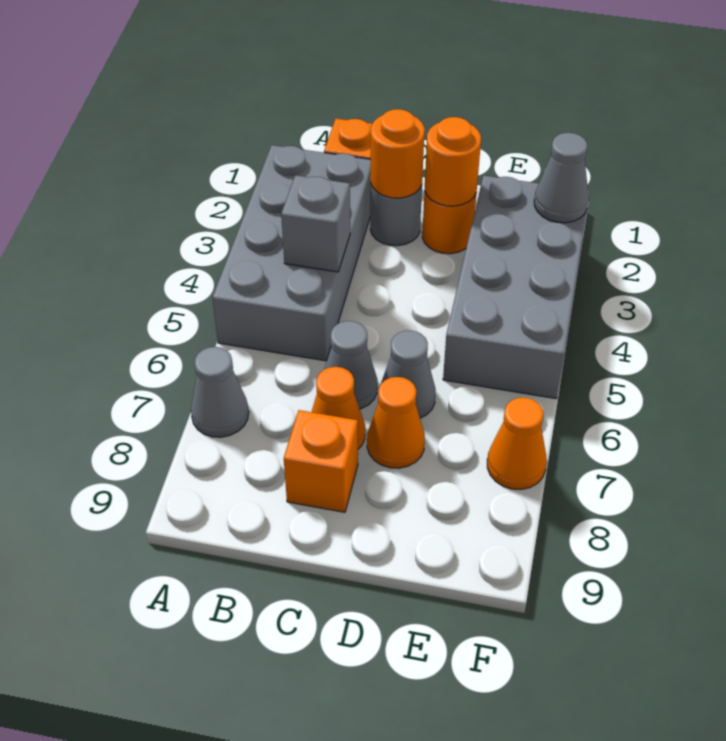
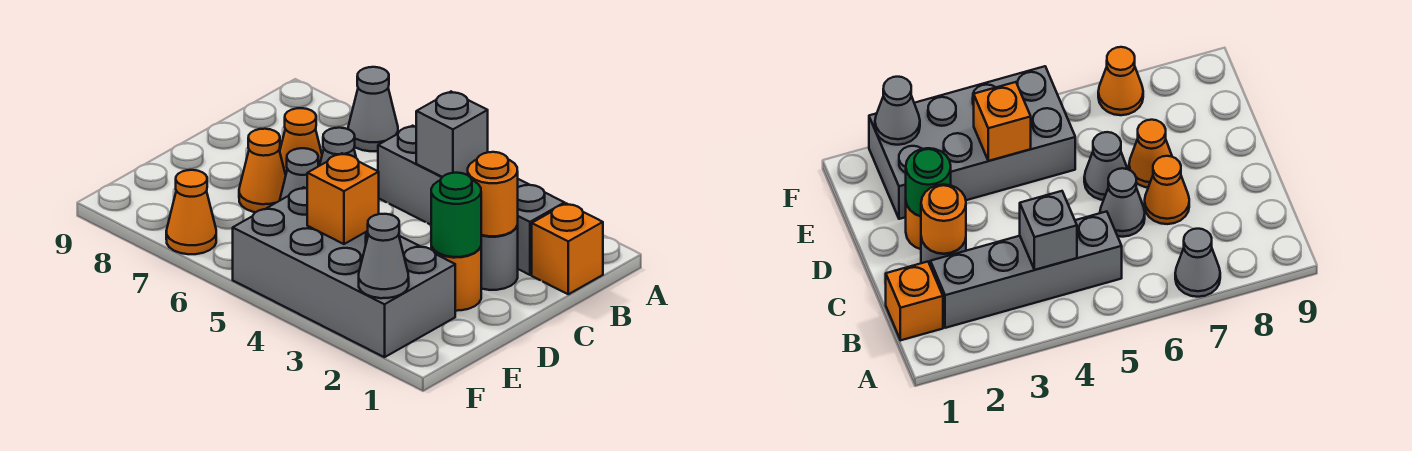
grey 2x4 brick [212,145,371,361] -> grey 1x4 brick [378,126,565,275]
orange 1x1 brick [284,410,358,512] -> orange 1x1 brick moved to [307,153,379,244]
orange 1x1 round brick [425,117,481,206] -> green 1x1 round brick [431,173,481,257]

